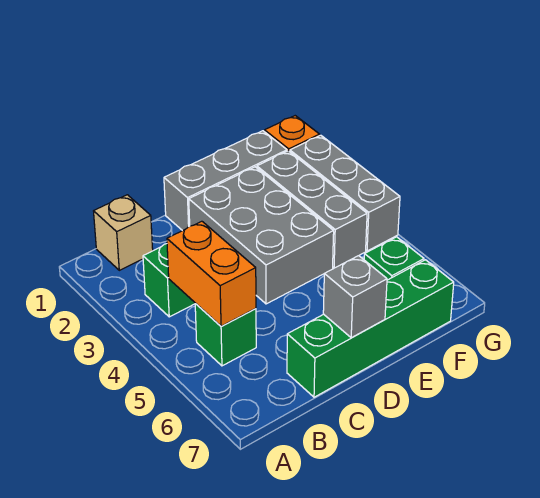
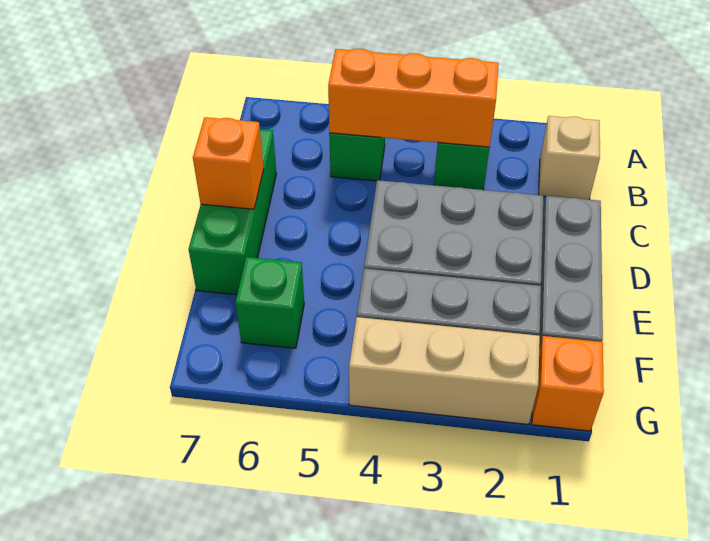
orange 1x2 brick [167,221,256,326] -> orange 1x3 brick [328,49,499,147]
green 1x4 brick [287,260,454,397] -> green 1x3 brick [189,129,277,295]
grey 1x1 brick [323,256,387,338] -> orange 1x1 brick [193,117,264,209]
grey 1x3 brick [290,135,400,251] -> tan 1x3 brick [349,317,540,424]

